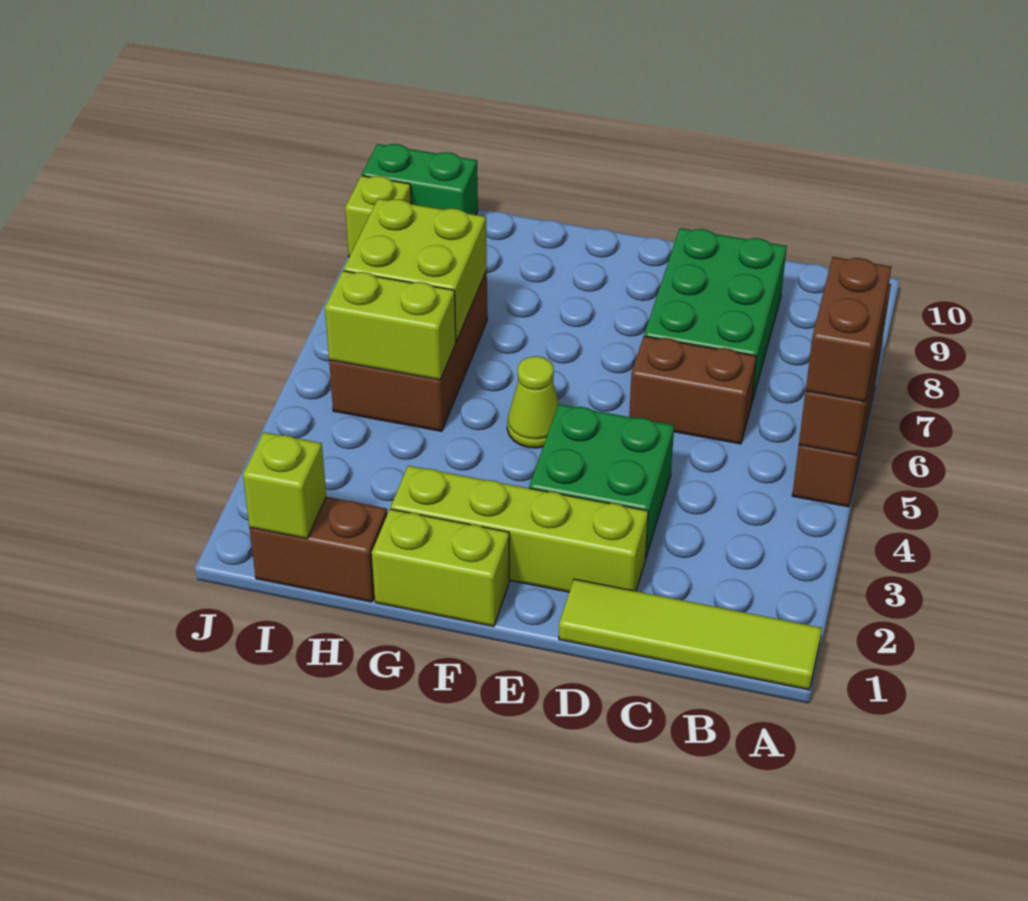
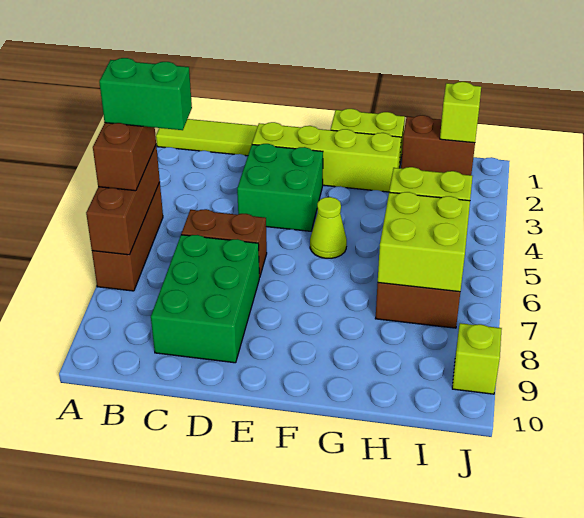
green 1x2 brick [362,144,478,215] -> green 1x2 brick moved to [99,58,192,130]

